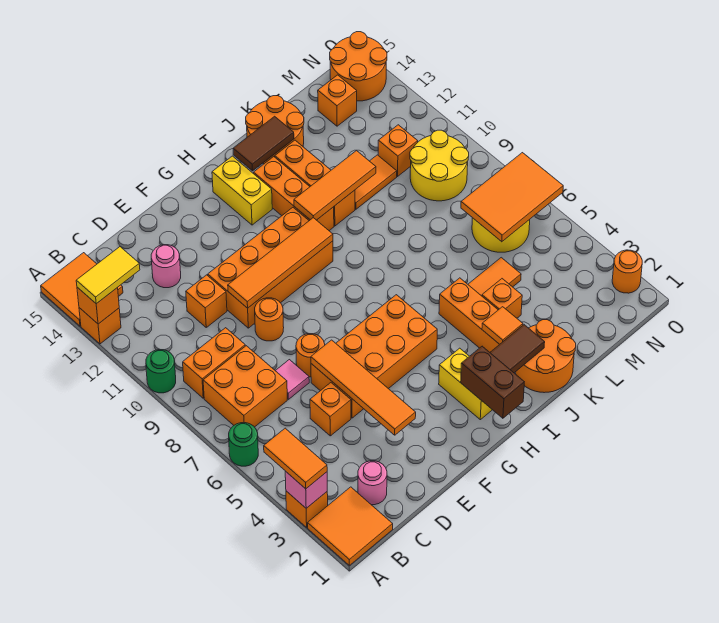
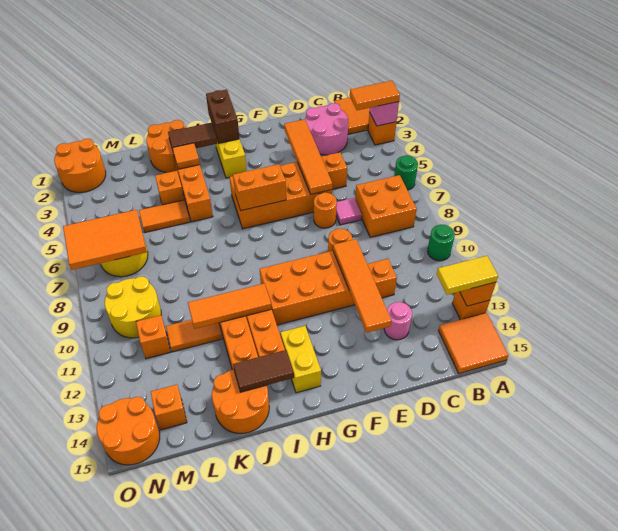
orange 1x2 tile [264,428,327,489] -> orange 1x2 tile turned to [350,81,400,110]
orange 1x2 brick [183,328,245,398] -> orange 1x2 brick moved to [233,164,286,211]
pink 1x1 round brick [358,461,387,505] -> pink 2x2 round brick [305,103,348,155]
orange 1x4 tile [228,218,333,308] -> orange 1x4 tile turned to [333,239,391,333]
orange 1x1 round brick [612,250,642,293] -> orange 2x2 round brick [54,139,106,192]

